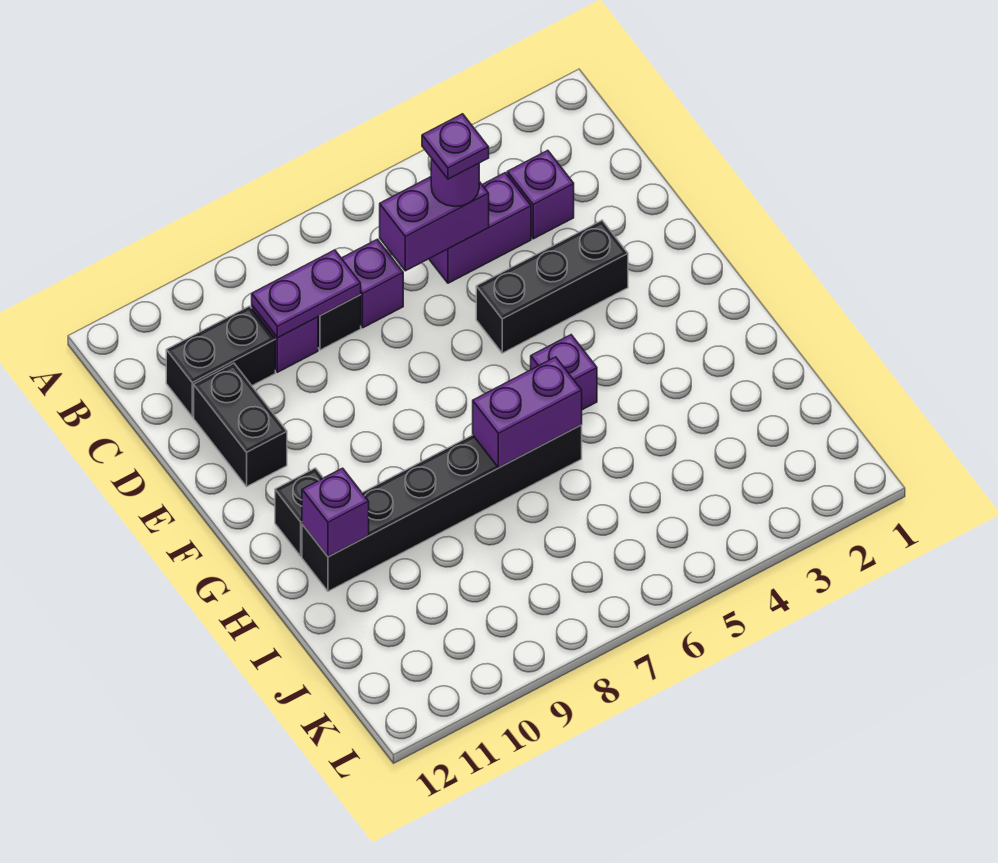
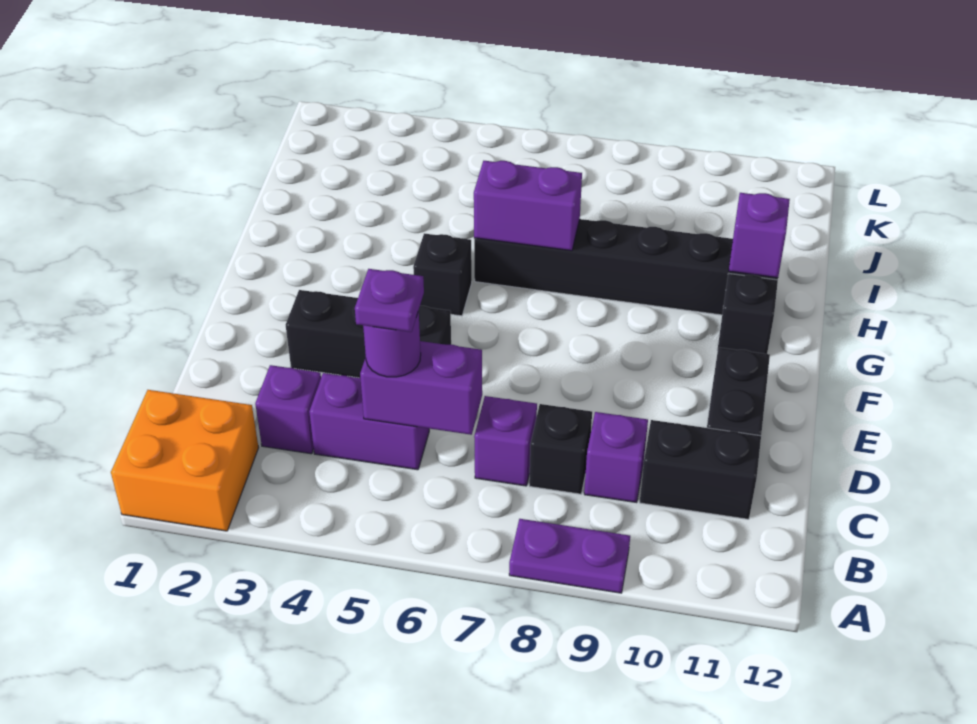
none -> orange 2x2 brick [111,390,259,531]
purple 1x2 plate [252,250,361,338] -> purple 1x2 plate moved to [509,519,630,593]
purple 1x1 brick [531,335,597,410] -> black 1x1 brick [413,233,472,316]

